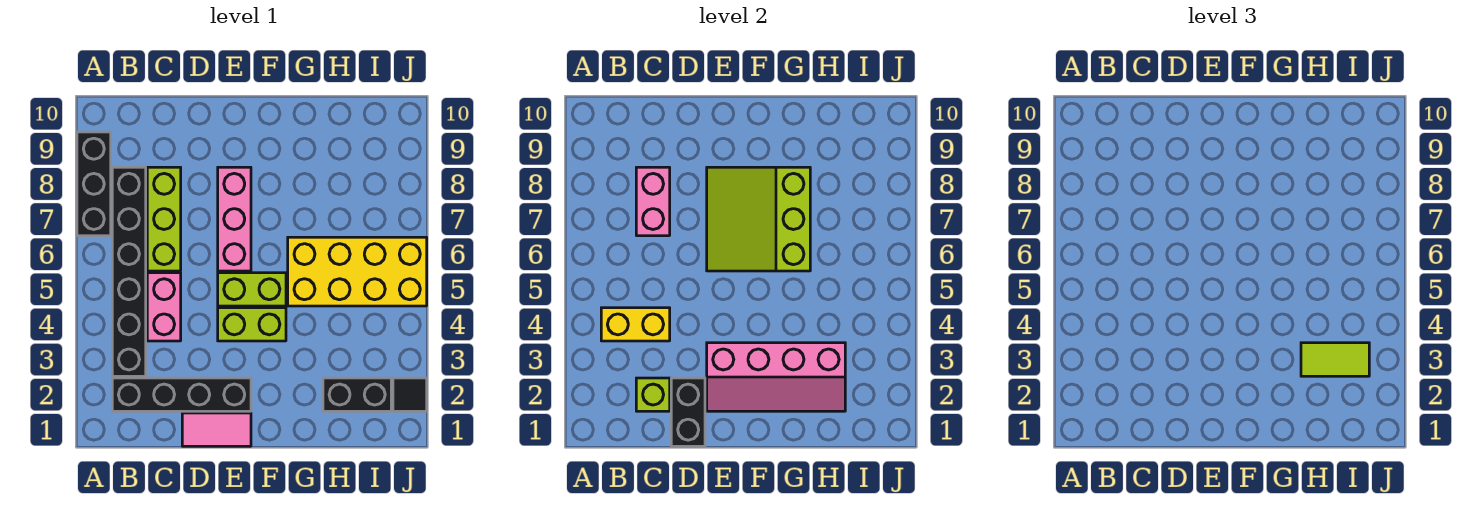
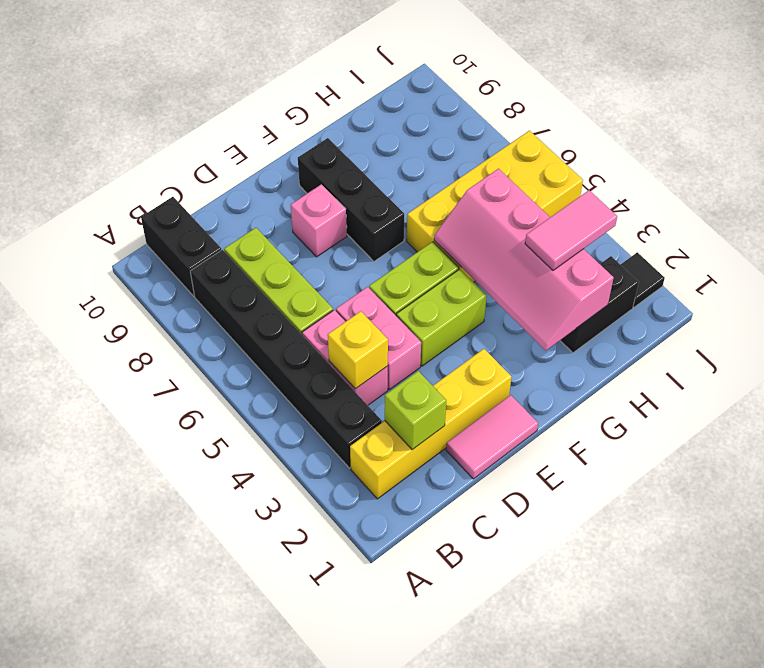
black 1x3 brick [77,132,111,236] -> black 1x3 brick moved to [298,138,404,261]
black 1x4 brick [112,378,251,411] -> yellow 1x4 brick [350,349,511,499]
yellow 1x2 brick [601,308,670,341] -> yellow 1x1 brick [328,311,388,389]
pink 1x2 brick [636,167,670,236] -> pink 1x2 brick moved to [336,287,421,390]
black 1x2 brick [671,378,705,446] -> black 1x2 brick moved to [141,197,221,296]
pink 2x4 slope [707,343,845,411] -> pink 2x4 slope turned to [434,169,614,351]
pink 1x3 brick [218,167,251,271] -> pink 1x1 brick [291,184,347,257]
lime 3x3 slope [707,167,810,271] -> none
lime 1x2 tile [1301,343,1369,376] -> pink 1x2 tile [525,190,617,270]

